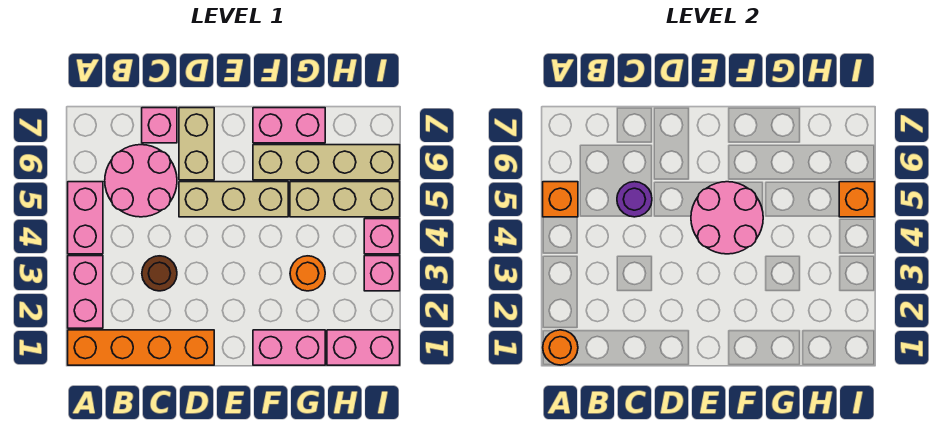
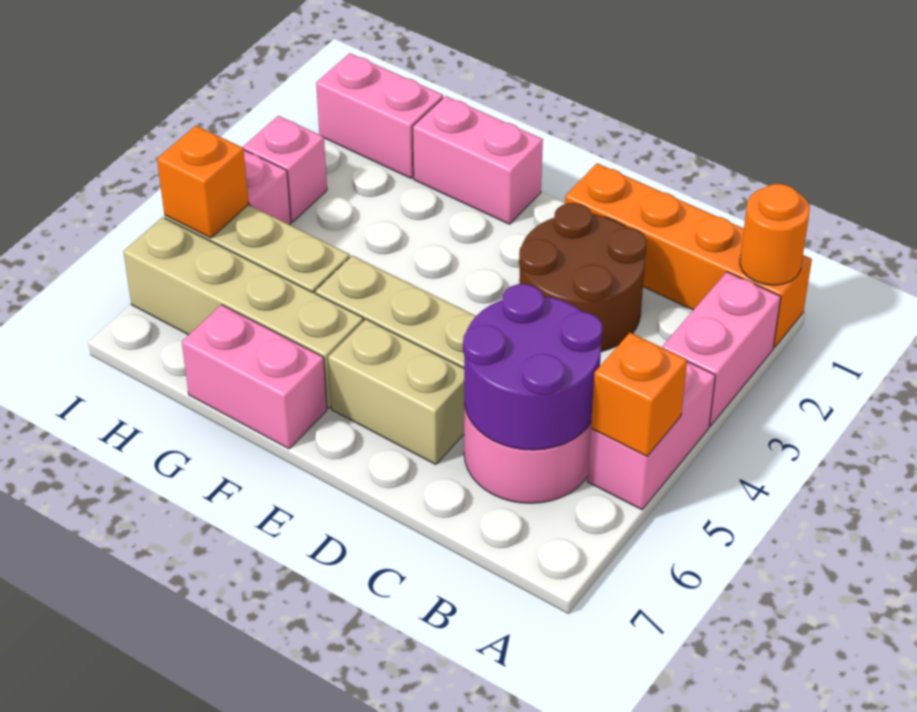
brown 1x1 round brick [142,256,177,291] -> brown 2x2 round brick [519,203,647,352]
purple 1x1 round brick [617,182,652,217] -> purple 2x2 round brick [463,284,603,450]
pink 1x1 brick [142,108,177,143] -> none
tan 1x2 brick [179,108,214,180] -> tan 1x2 brick turned to [328,319,464,464]
pink 2x2 round brick [691,182,763,254] -> none
orange 1x1 round brick [290,256,325,291] -> none

